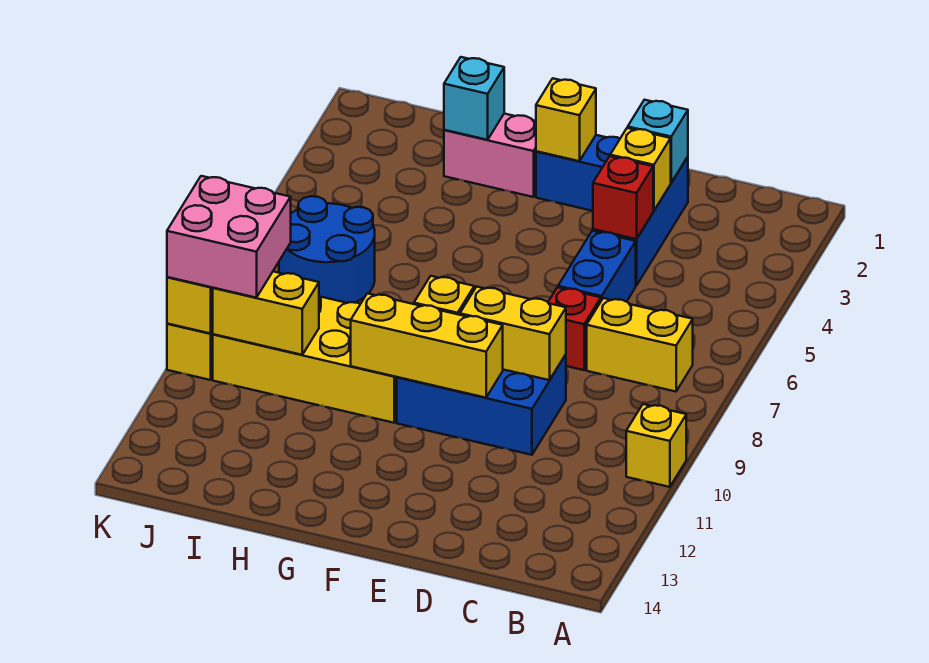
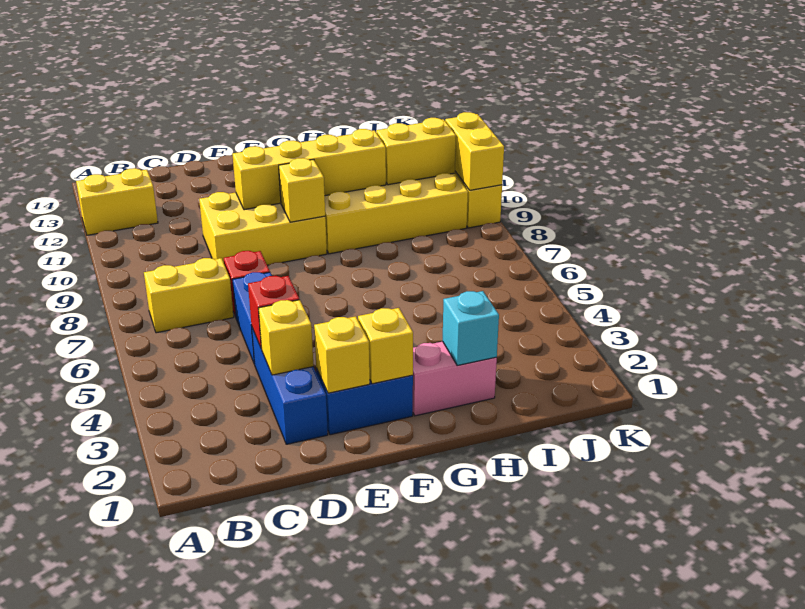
yellow 1x1 brick [626,404,686,487] -> yellow 1x1 brick moved to [314,316,370,393]
cyan 1x1 brick [628,100,688,182] -> none
blue 2x3 brick [397,355,566,455] -> yellow 2x3 brick [199,192,327,265]
yellow 1x2 brick [460,287,566,380] -> yellow 1x2 brick moved to [76,168,158,235]
yellow 1x3 brick [351,293,503,398] -> yellow 1x4 brick [232,129,386,210]
blue 2x2 round brick [279,196,375,303] -> none
pink 2x2 brick [167,176,291,298] -> none

